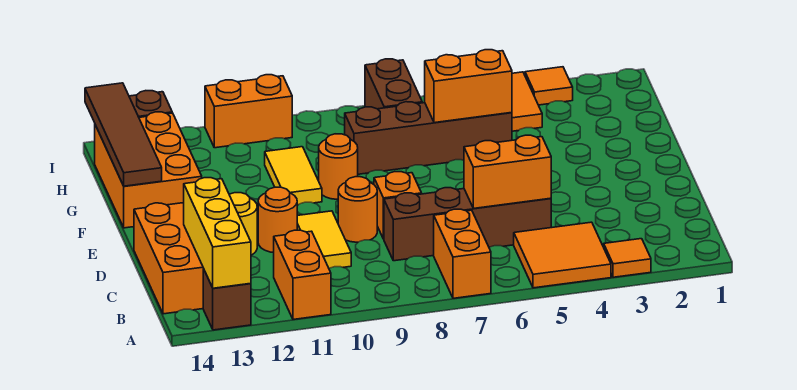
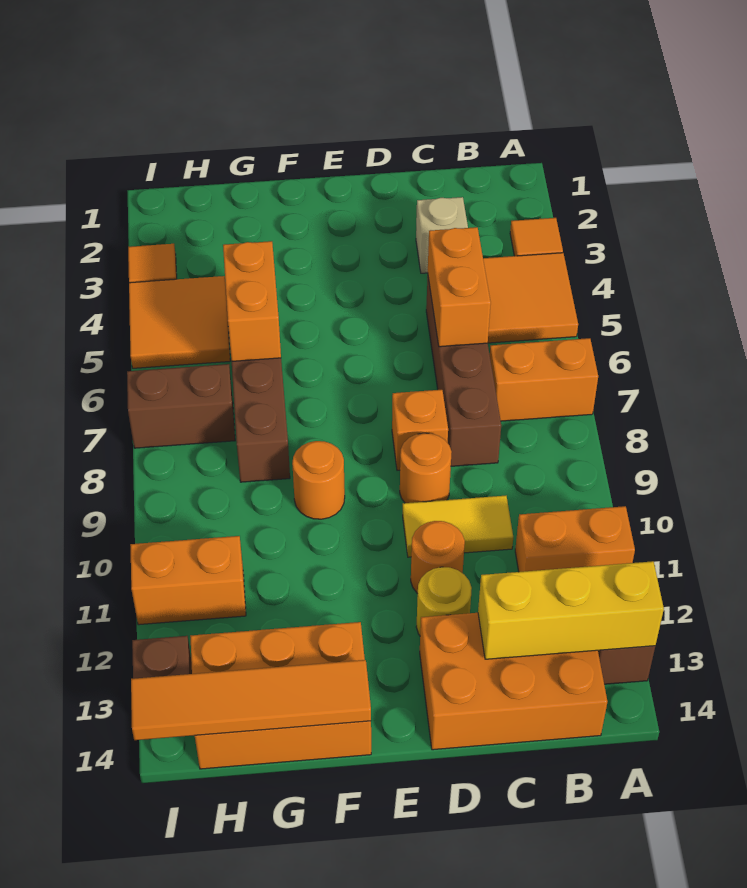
none -> tan 1x1 brick [416,197,468,273]
yellow 1x2 tile [265,147,322,205] -> none
brown 1x4 tile [85,83,162,186] -> orange 1x4 tile [131,660,371,740]
orange 1x2 brick [205,75,292,148] -> orange 1x2 brick turned to [130,536,246,625]

